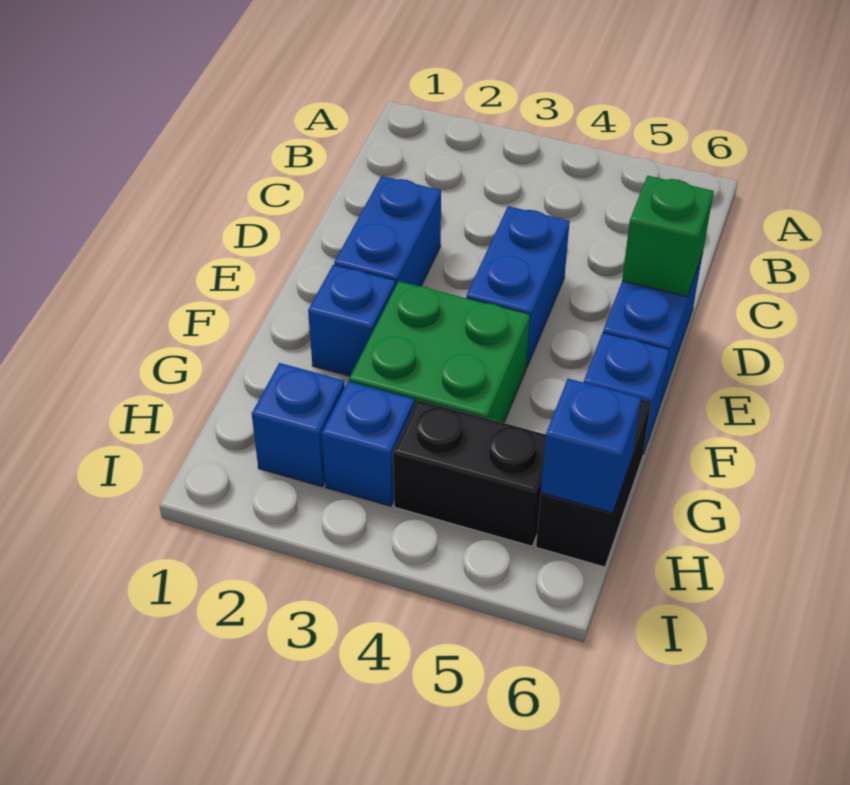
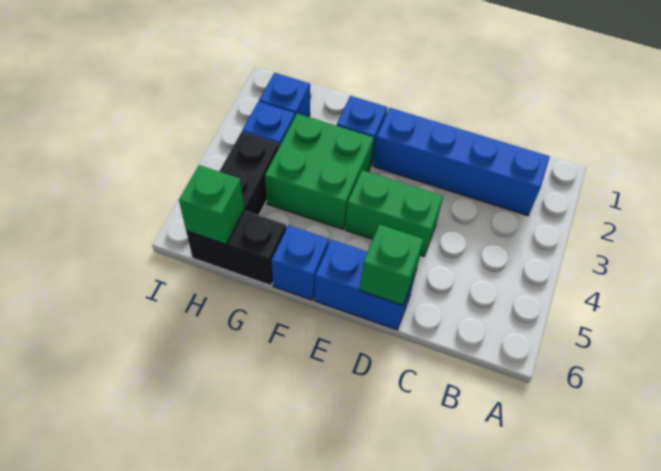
blue 1x2 brick [334,176,441,287] -> blue 1x4 brick [373,108,550,216]
blue 1x2 brick [466,206,570,368] -> green 1x2 brick [345,170,443,256]
blue 1x1 brick [541,379,641,513] -> green 1x1 brick [179,165,244,244]

